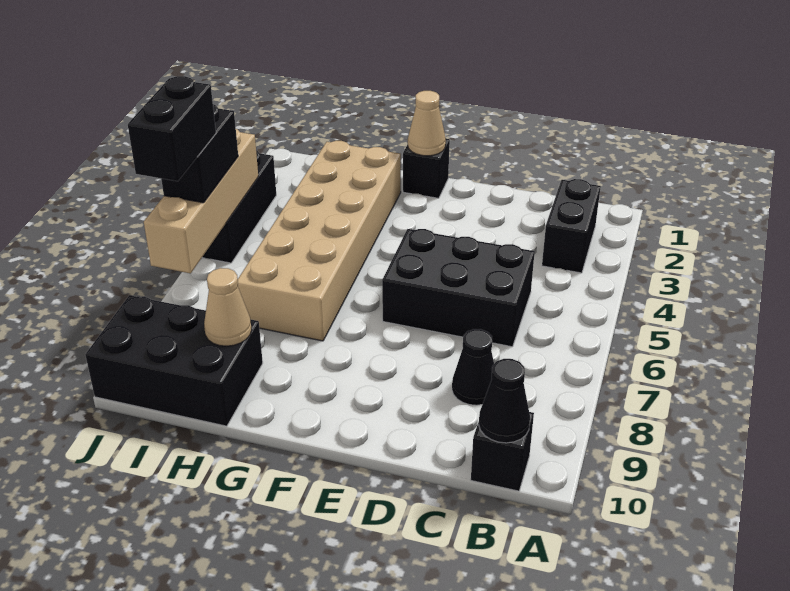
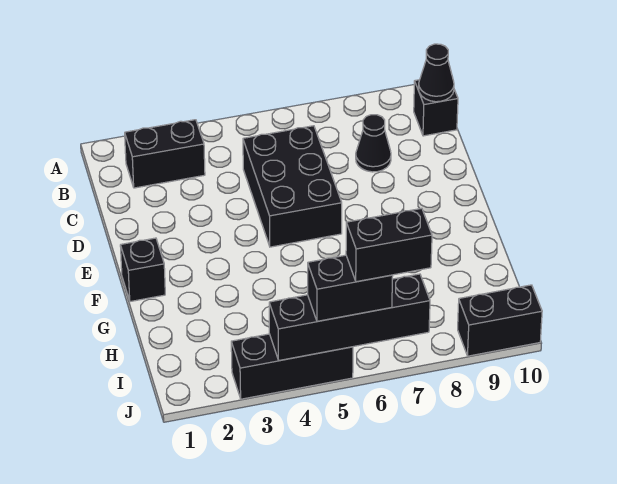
tan 1x1 cone [408,91,446,156] -> none
tan 2x6 brick [238,141,401,341] -> none
black 2x3 brick [85,295,263,426] -> black 1x2 brick [458,285,542,356]
tan 1x1 cone [204,268,252,346] -> none
tan 1x4 brick [144,129,258,273] -> black 1x4 brick [269,274,430,361]

